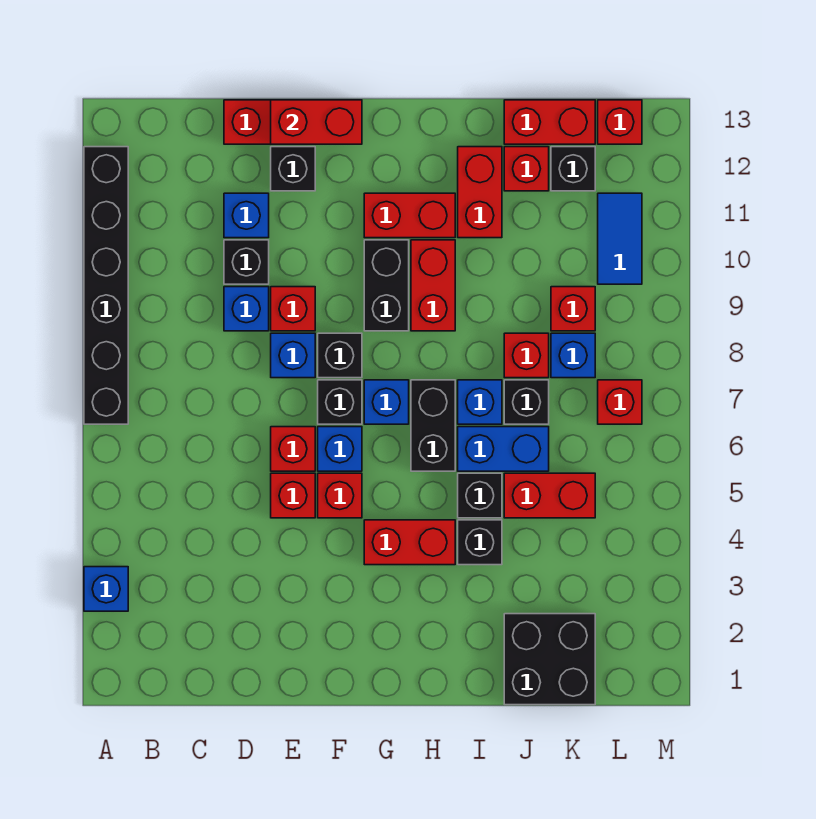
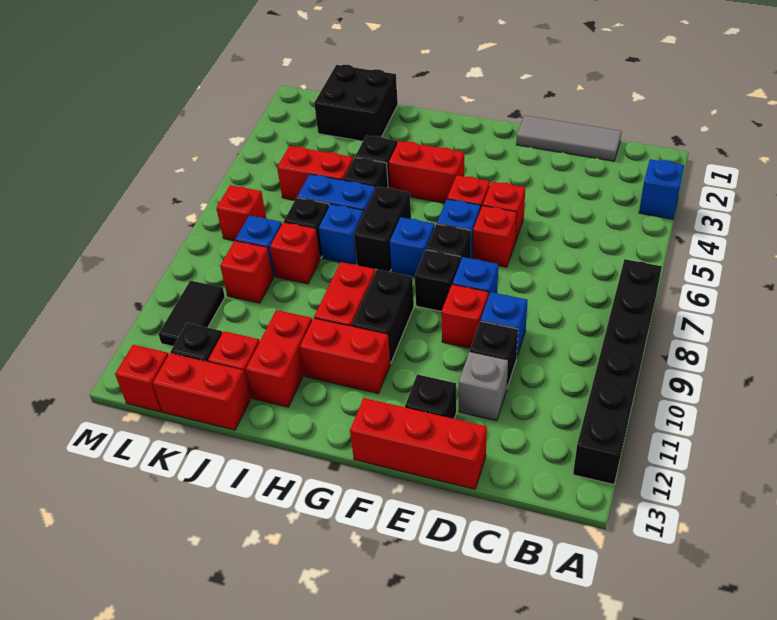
none -> grey 1x3 tile [516,115,622,161]
blue 1x1 brick [224,193,269,238] -> grey 1x1 brick [459,352,508,421]
red 1x2 brick [271,100,362,144] -> none
blue 1x2 tile [598,193,642,284] -> black 1x2 tile [158,281,225,346]

